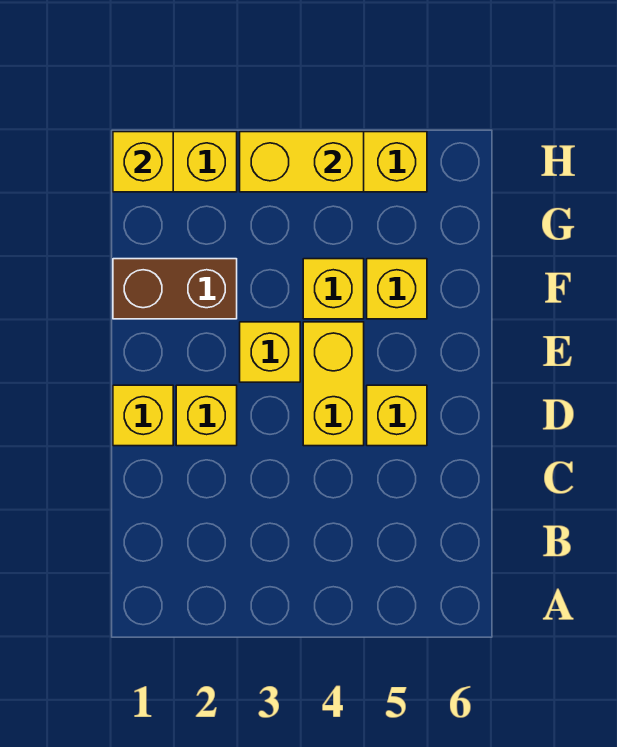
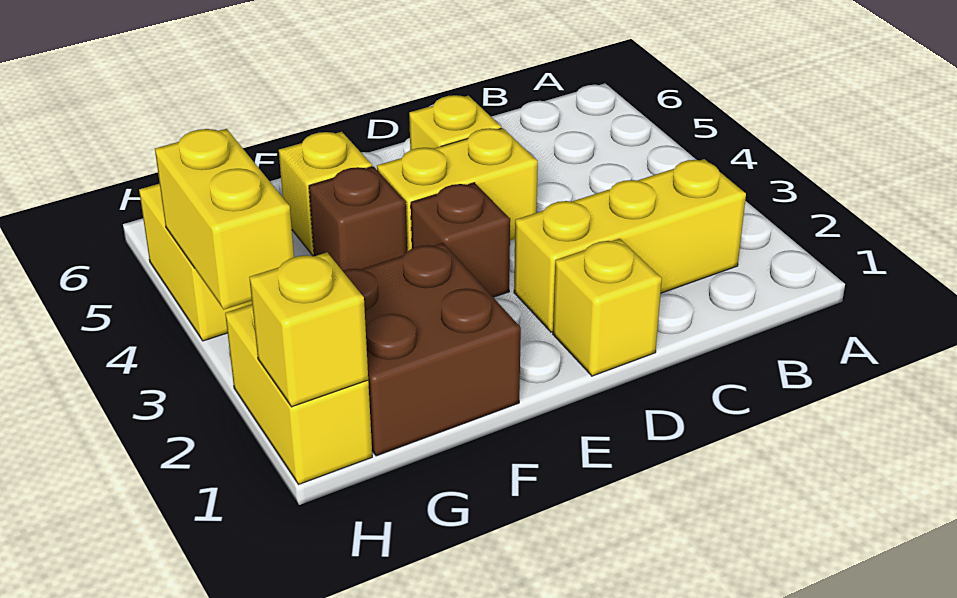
yellow 1x1 brick [176,385,237,446] -> yellow 1x3 brick [514,159,746,332]
yellow 1x1 brick [240,322,300,382] -> brown 1x1 brick [411,183,510,297]
brown 1x2 brick [113,259,237,319] -> brown 2x2 brick [343,243,521,456]
yellow 1x1 brick [303,259,364,319] -> brown 1x1 brick [309,167,407,271]

